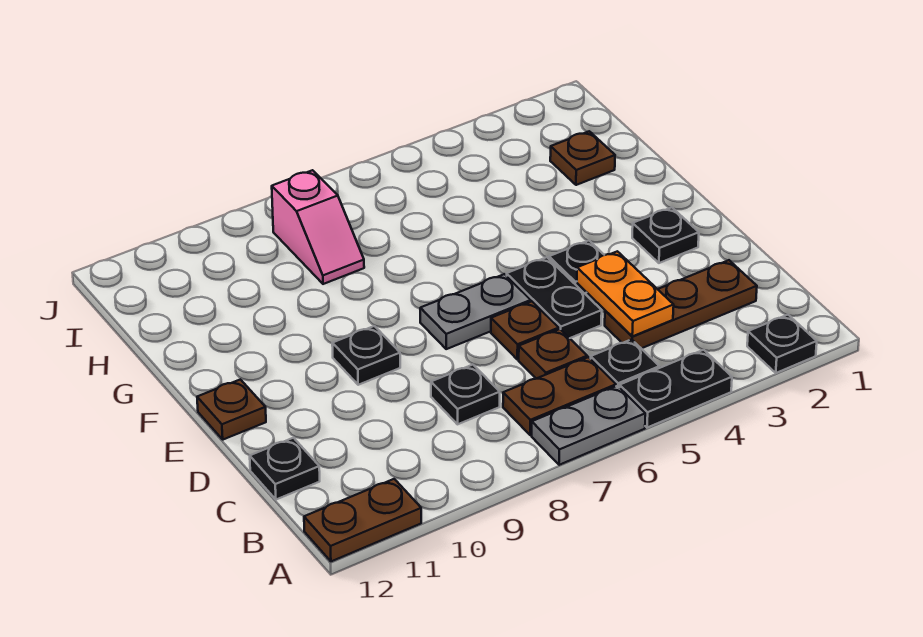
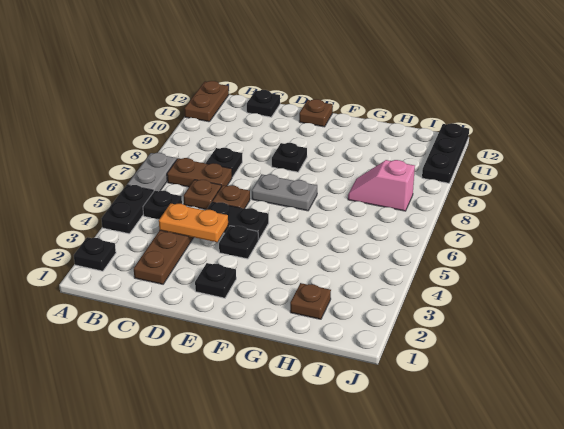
brown 1x2 plate [503,357,616,435] -> brown 1x2 plate turned to [167,158,232,187]
grey 1x2 plate [420,274,531,349] -> grey 1x2 plate turned to [252,174,317,211]
none -> black 1x3 plate [422,123,469,183]

